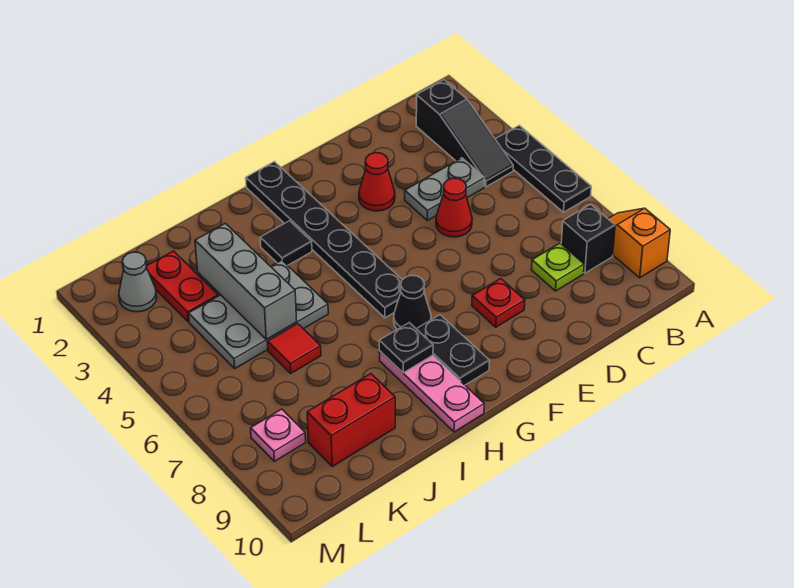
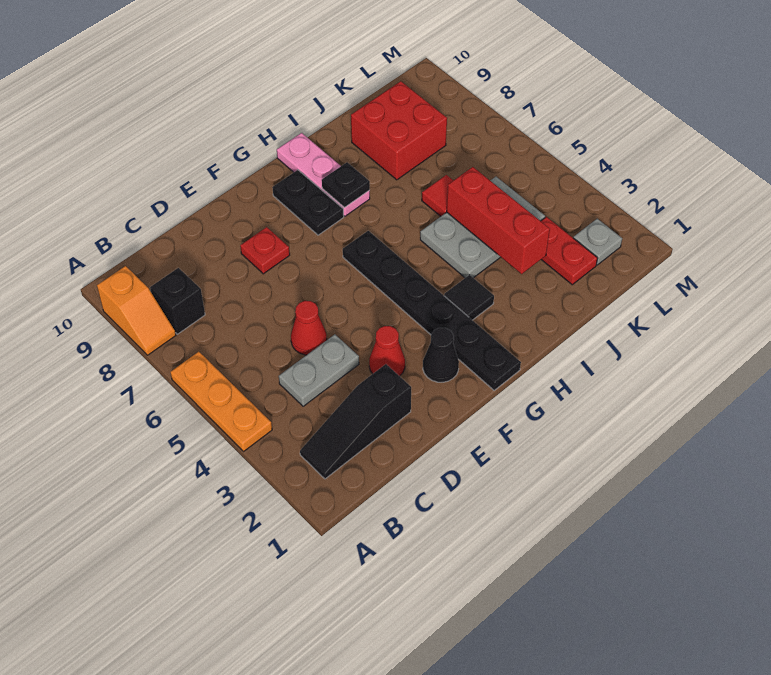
black 1x3 plate [495,125,591,212] -> orange 1x3 plate [170,352,272,451]
black 1x3 slope [416,80,513,187] -> black 1x3 slope turned to [300,364,411,479]
lime 1x1 plate [531,243,584,291] -> none
black 1x1 cone [394,276,431,329] -> black 1x1 cone moved to [423,328,459,382]
grey 1x3 brick [195,223,297,339] -> red 1x3 brick [447,167,550,274]
red 1x2 brick [307,374,395,467] -> red 2x2 brick [351,81,447,180]
grey 1x1 cone [119,252,157,312] -> grey 1x1 plate [574,219,622,265]
pink 1x1 plate [251,409,306,461] -> none

